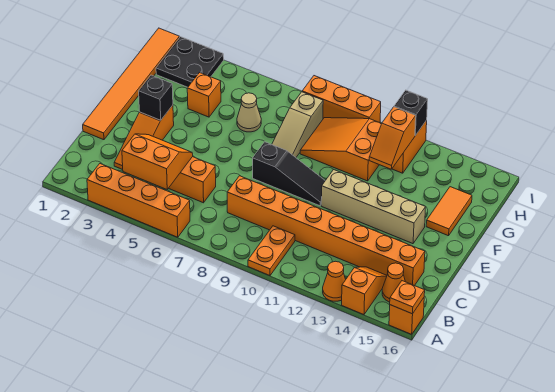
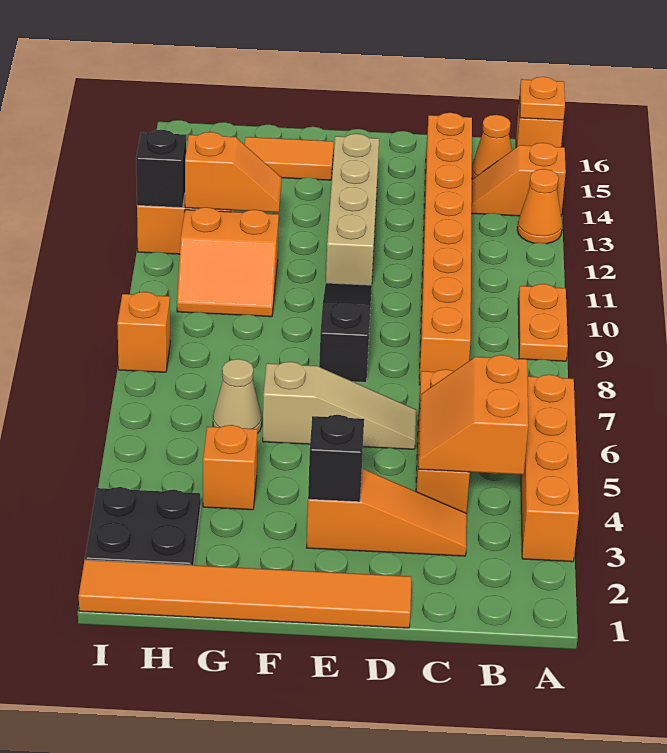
orange 1x2 plate [248,226,295,276] -> orange 1x2 plate turned to [518,284,568,361]
tan 1x3 slope [272,92,323,157] -> tan 1x3 slope moved to [263,362,416,449]
orange 2x3 slope [300,118,382,181] -> orange 2x2 slope [177,207,279,317]
orange 1x3 brick [302,76,381,123] -> orange 1x1 brick [117,292,170,372]

